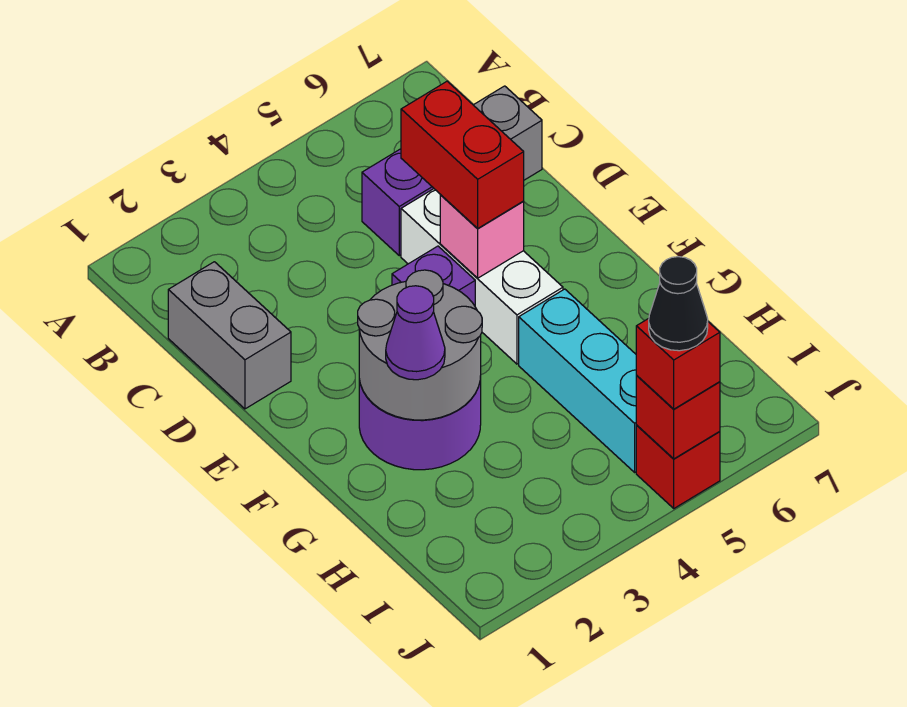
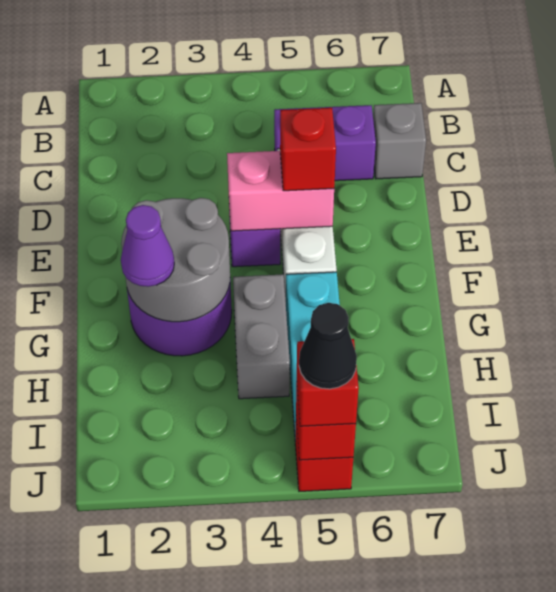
grey 1x2 brick [168,262,291,409] -> grey 1x2 brick moved to [233,274,290,399]
red 1x2 brick [401,81,524,229] -> red 1x1 brick [280,108,336,191]
pink 1x1 brick [440,195,524,278] -> pink 1x2 brick [227,151,334,231]

